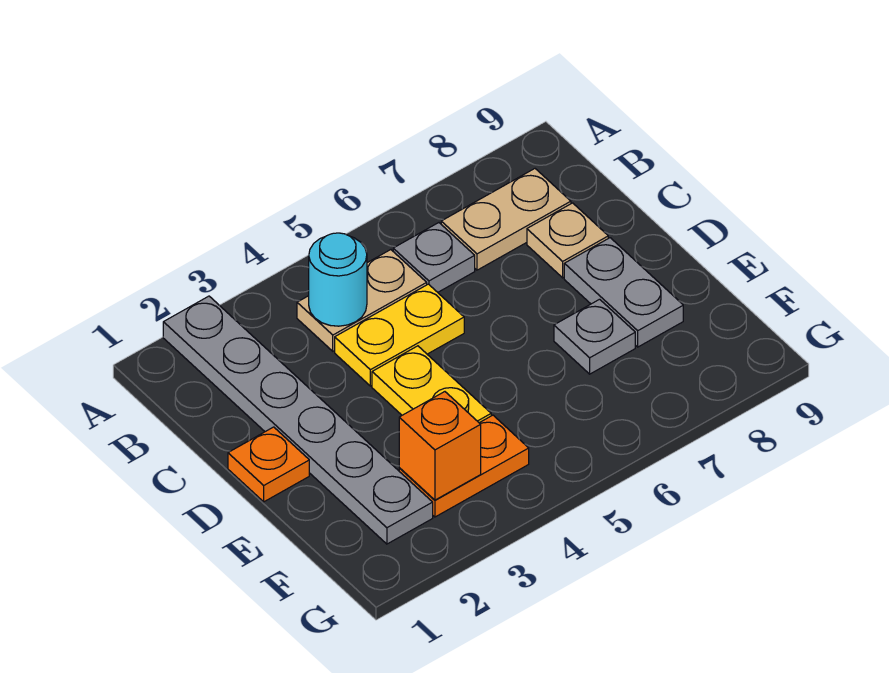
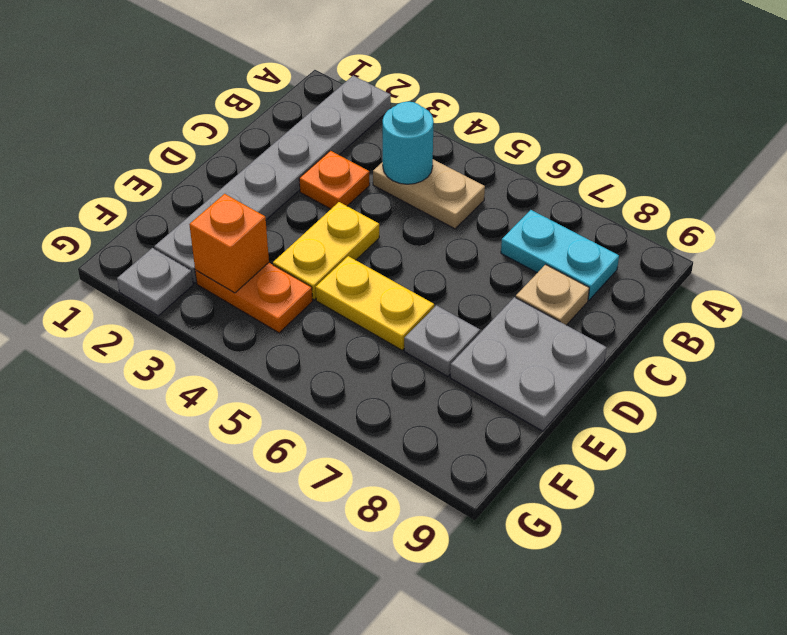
grey 1x1 plate [393,223,475,292] -> grey 1x1 plate moved to [117,248,193,316]
tan 1x2 plate [441,169,571,270] -> cyan 1x2 plate [501,210,619,300]
yellow 1x2 plate [335,284,464,386] -> yellow 1x2 plate moved to [316,256,434,350]
orange 1x1 plate [228,427,309,502] -> orange 1x1 plate moved to [299,151,370,209]
grey 1x2 plate [564,238,683,347] -> grey 2x2 plate [450,297,607,431]

